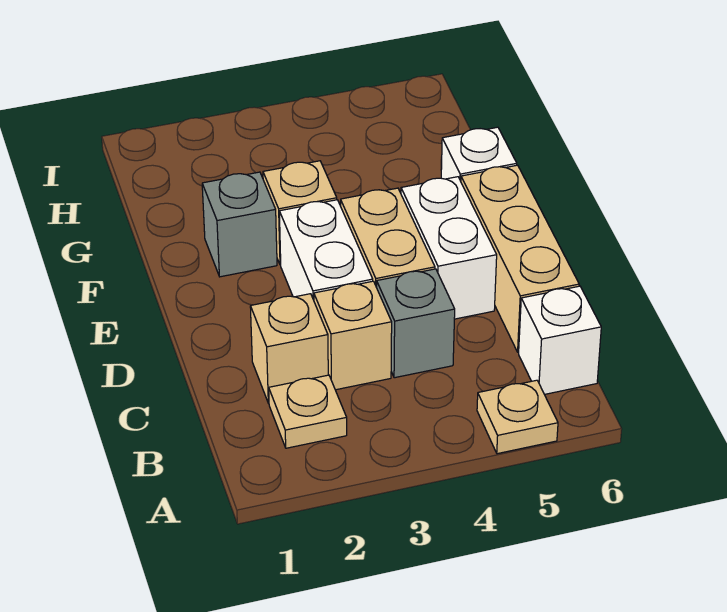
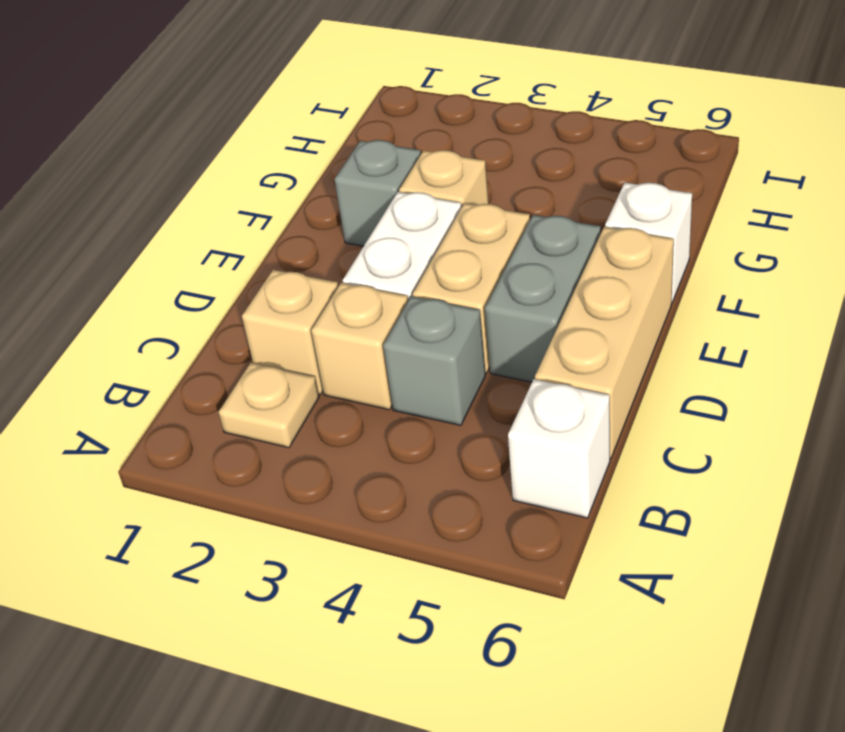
tan 1x1 plate [477,380,558,454] -> none
white 1x2 brick [401,177,497,319] -> grey 1x2 brick [485,215,601,382]

